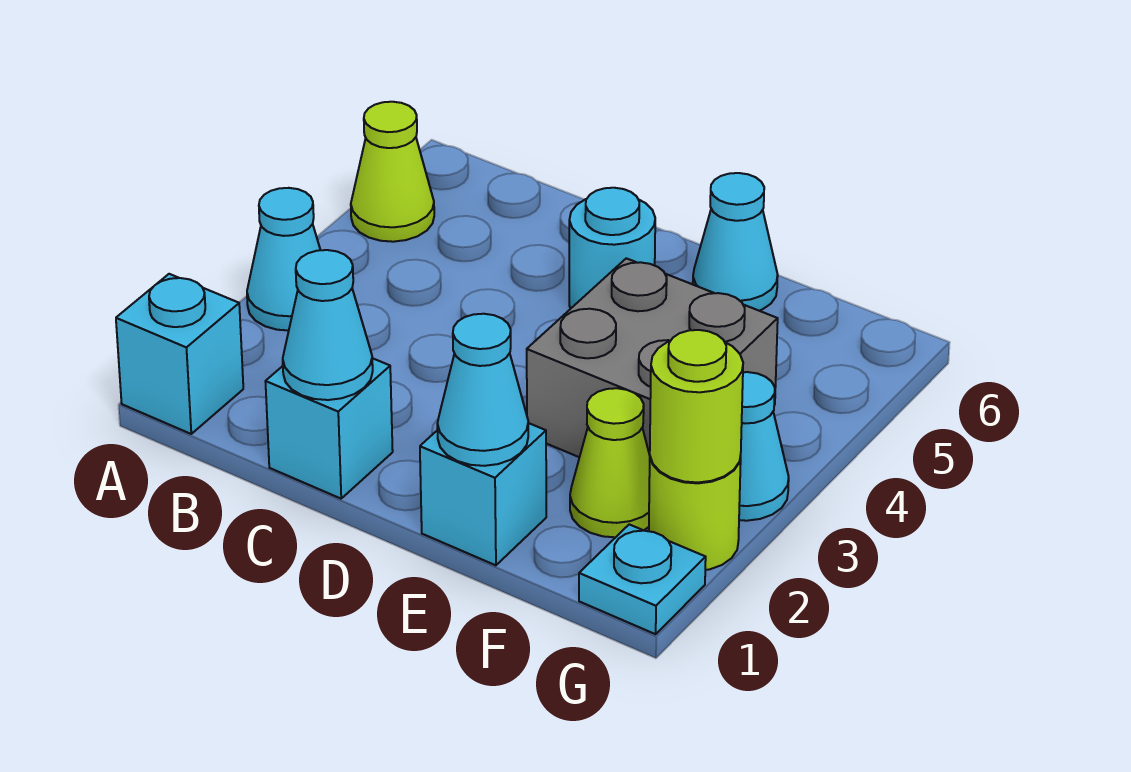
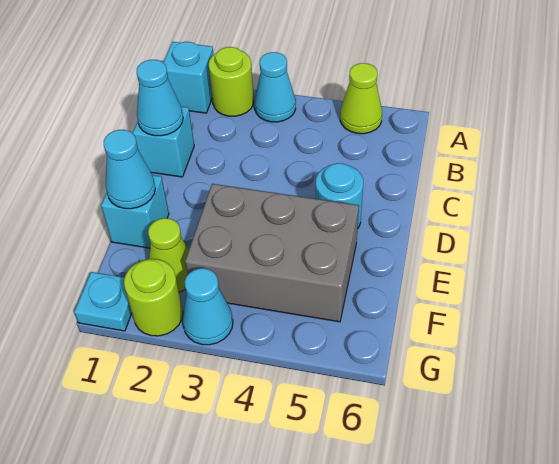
grey 2x2 brick [527,258,778,457] -> grey 2x3 brick [185,184,359,322]
cyan 1x1 cone [693,173,778,311] -> none
lime 1x1 round brick [650,330,743,482] -> lime 1x1 round brick moved to [209,47,254,116]

